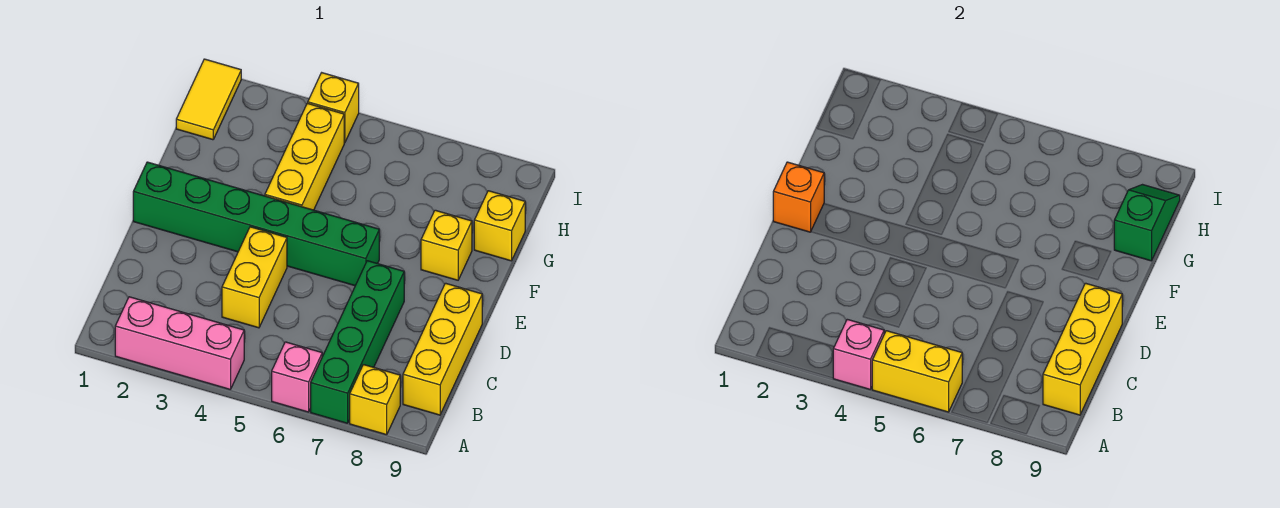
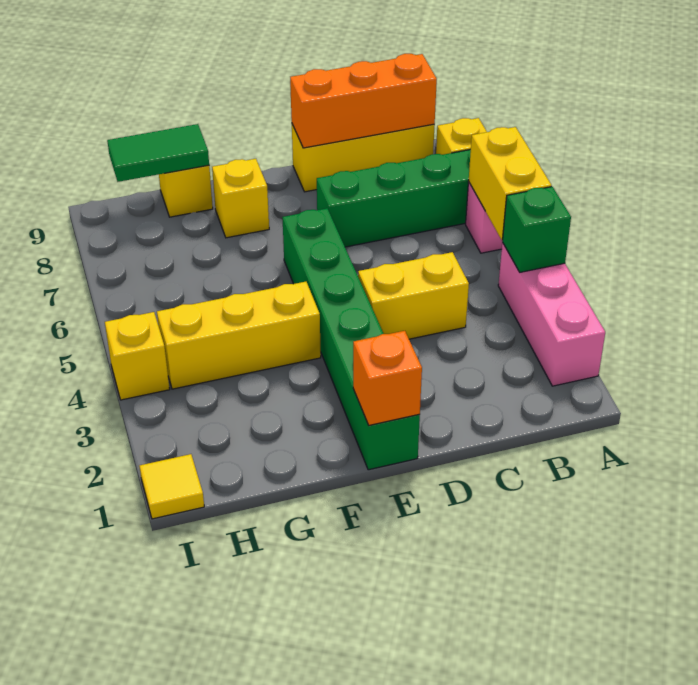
pink 1x1 brick [833,319,884,389] -> green 1x1 brick [502,187,571,272]
yellow 1x3 brick [1043,283,1122,415] -> orange 1x3 brick [290,54,437,148]
green 1x2 slope [1114,185,1180,261] -> green 1x2 tile [107,124,209,182]
yellow 1x2 tile [176,59,241,140] -> yellow 1x1 tile [140,454,204,519]

